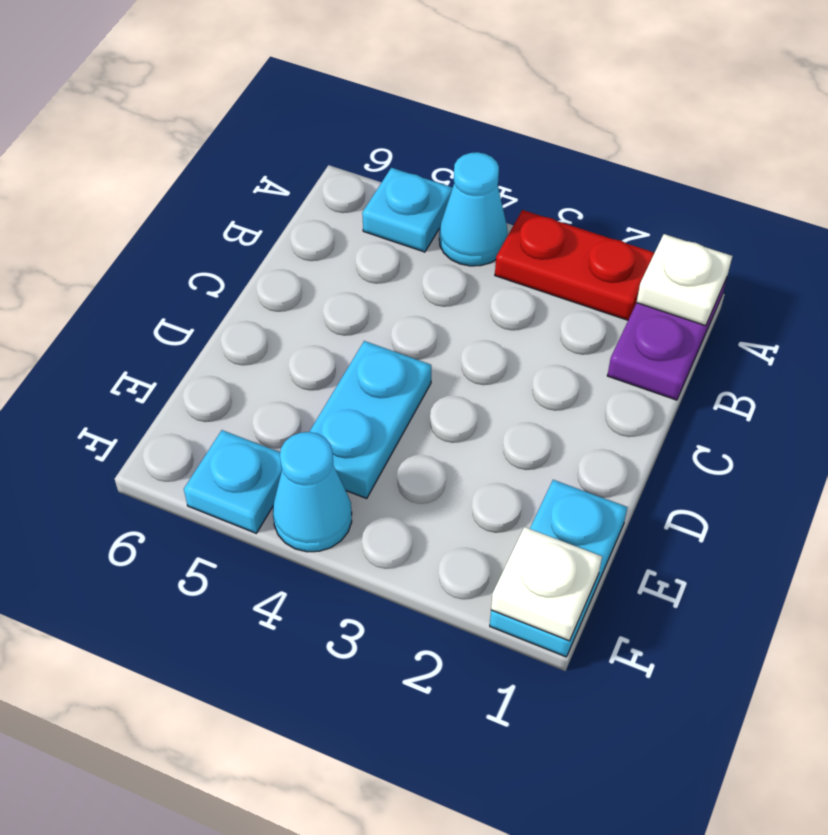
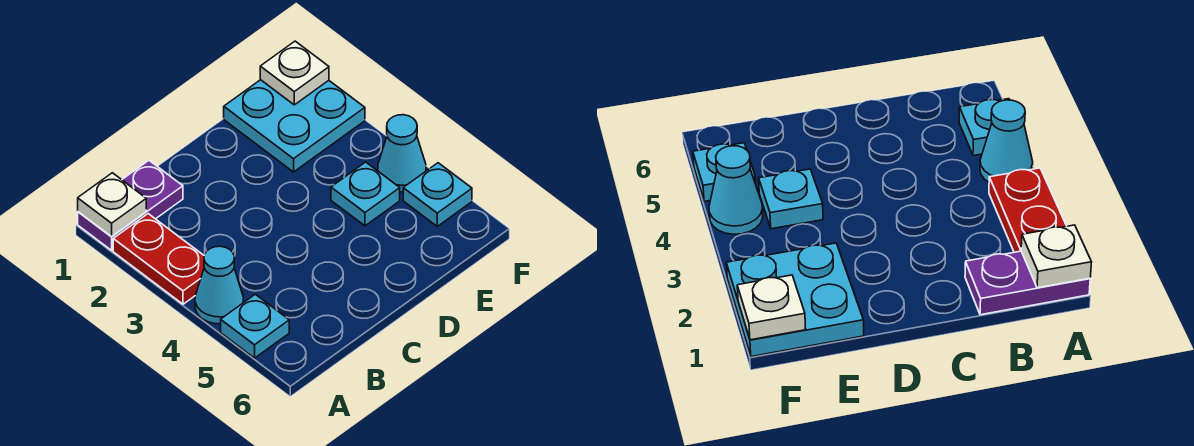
cyan 1x2 plate [309,341,431,498] -> cyan 1x1 plate [331,162,400,226]
cyan 1x2 plate [490,480,627,657] -> cyan 2x2 plate [224,80,365,172]

